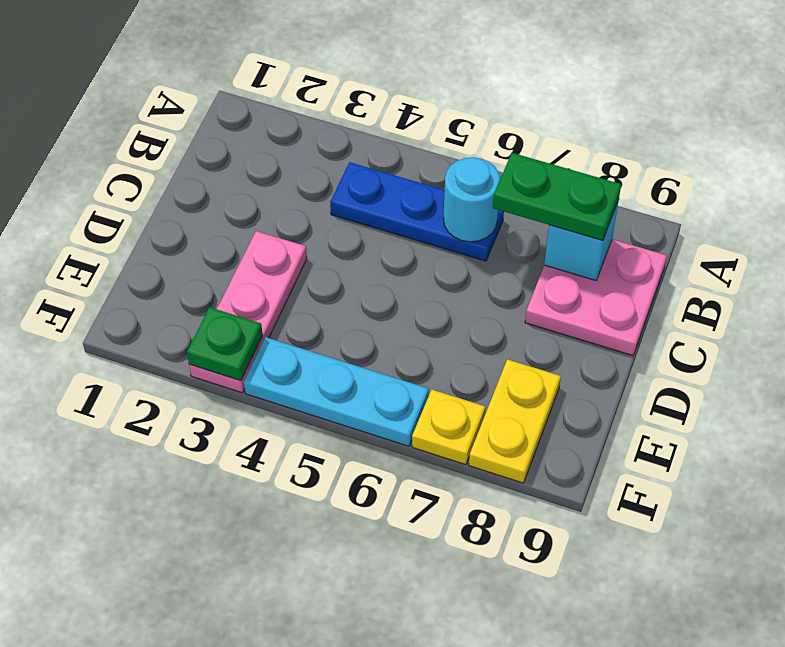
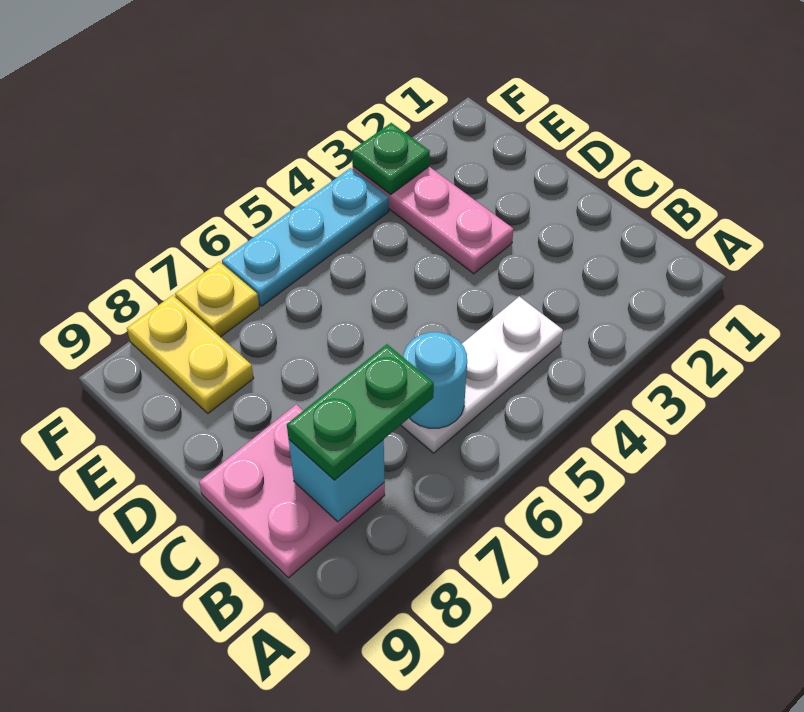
blue 1x3 plate [330,162,504,261] -> white 1x3 plate [401,297,563,453]

